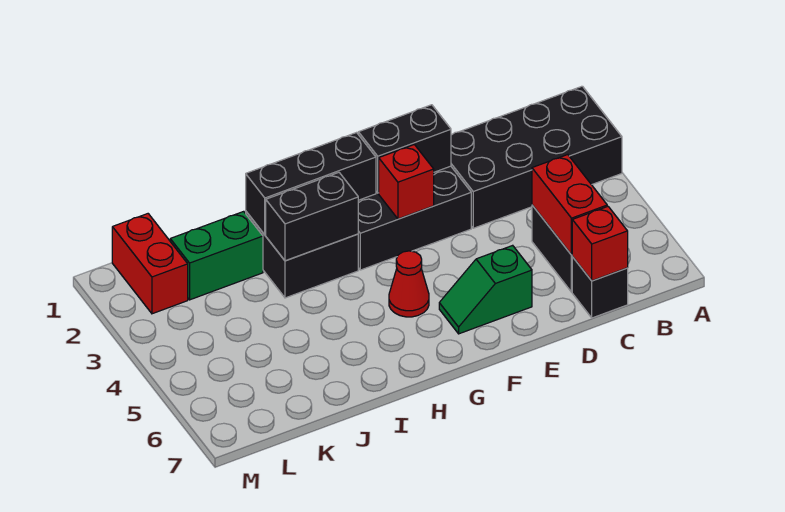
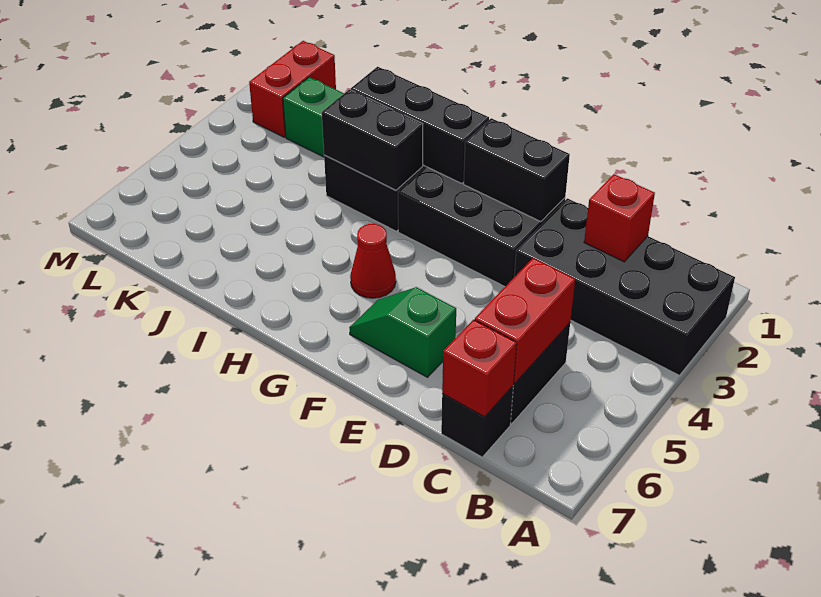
red 1x1 brick [379,145,434,219] -> red 1x1 brick moved to [584,174,655,262]

